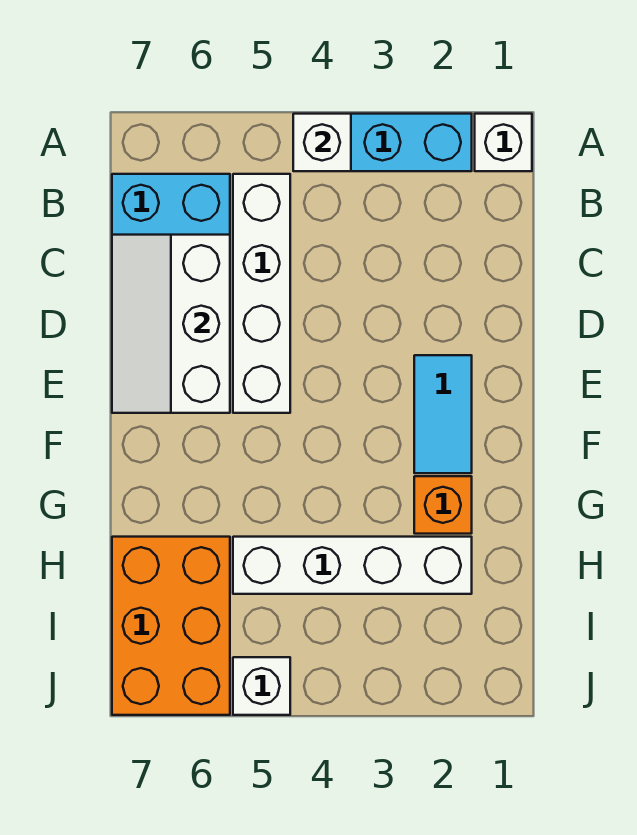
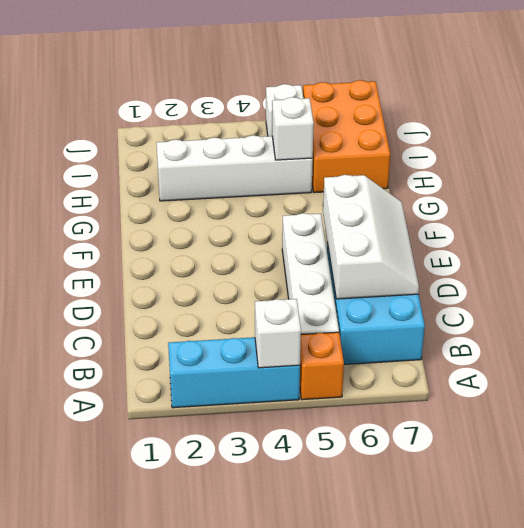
white 1x1 brick [475,114,532,171] -> white 1x1 brick moved to [272,97,314,160]
cyan 1x2 tile [414,355,472,473] -> none
orange 1x1 brick [414,476,472,534] -> orange 1x1 brick moved to [300,332,344,400]

